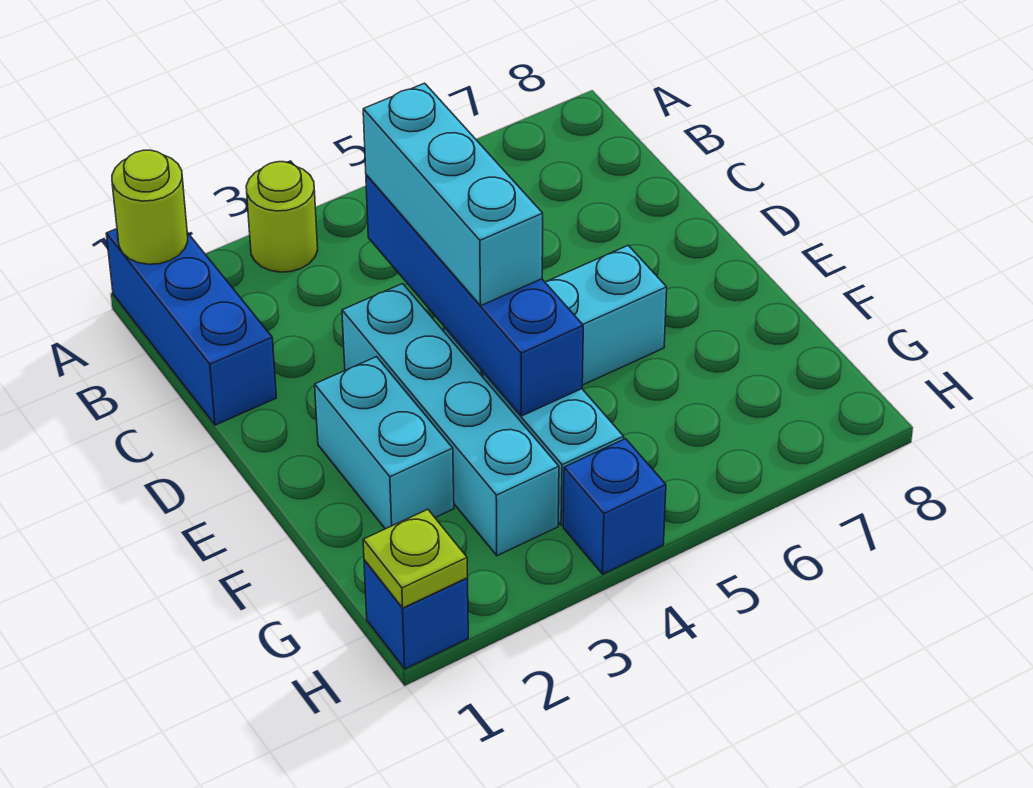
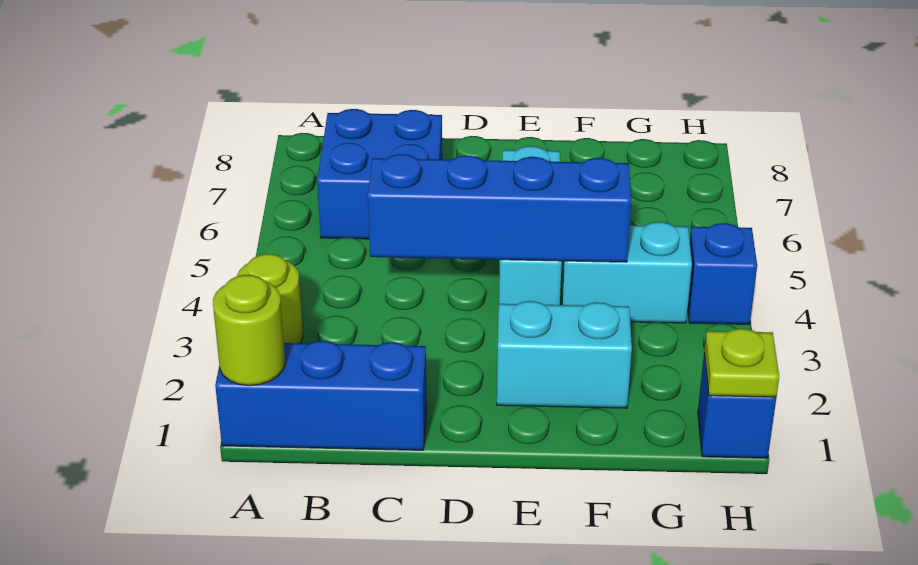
none -> blue 2x2 brick [317,109,442,239]
cyan 1x3 brick [363,83,543,306] -> none
cyan 1x4 brick [342,284,559,556] -> none

